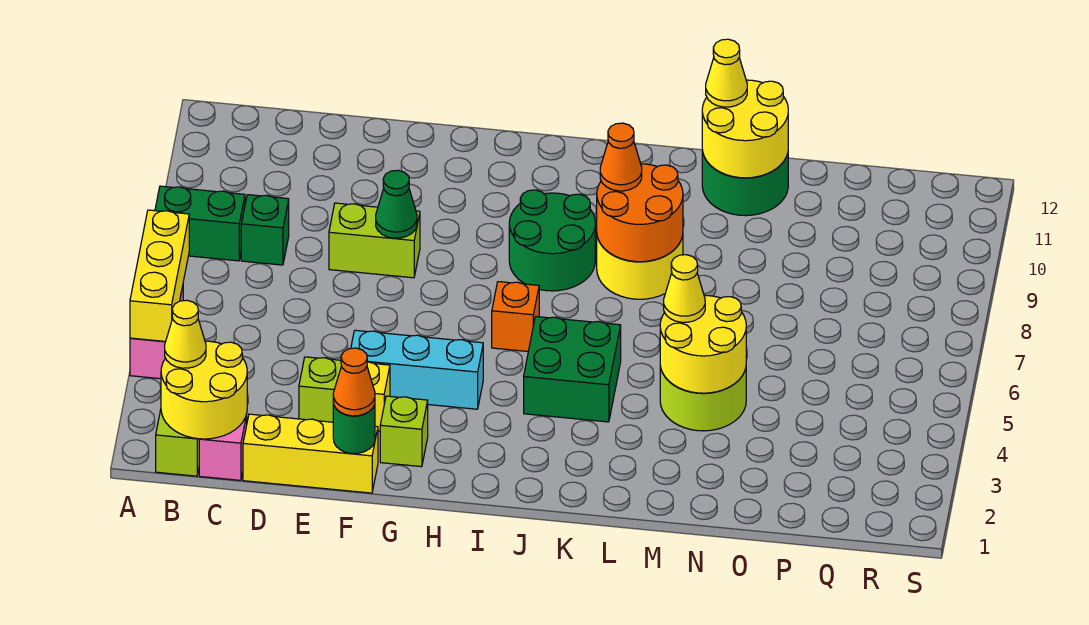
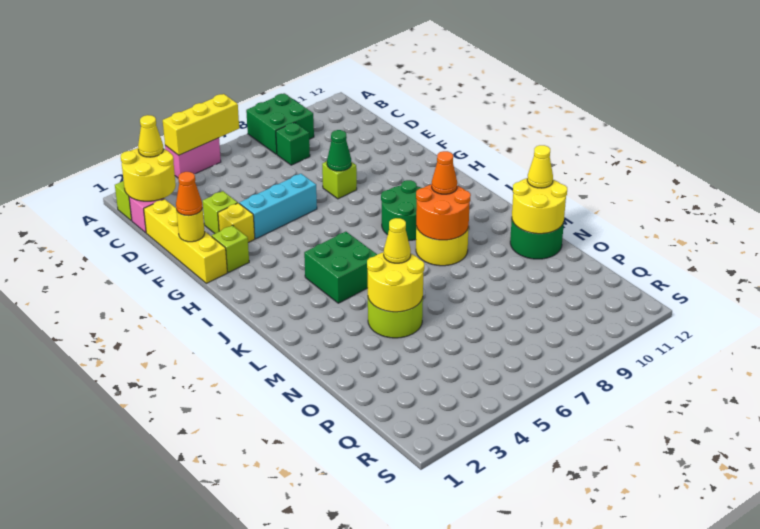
green 1x2 brick [155,186,245,261] -> green 2x2 brick [246,93,314,154]
yellow 1x3 brick [243,414,378,493] -> yellow 1x4 brick [144,199,227,283]
lime 1x2 brick [329,203,420,278] -> lime 1x1 brick [322,161,357,199]
green 1x1 round brick [333,402,375,454] -> yellow 1x1 round brick [177,208,205,242]
cyan 1x3 brick [351,330,483,409] -> cyan 1x3 brick turned to [239,174,317,239]
orange 1x1 brick [492,282,539,351] -> none

